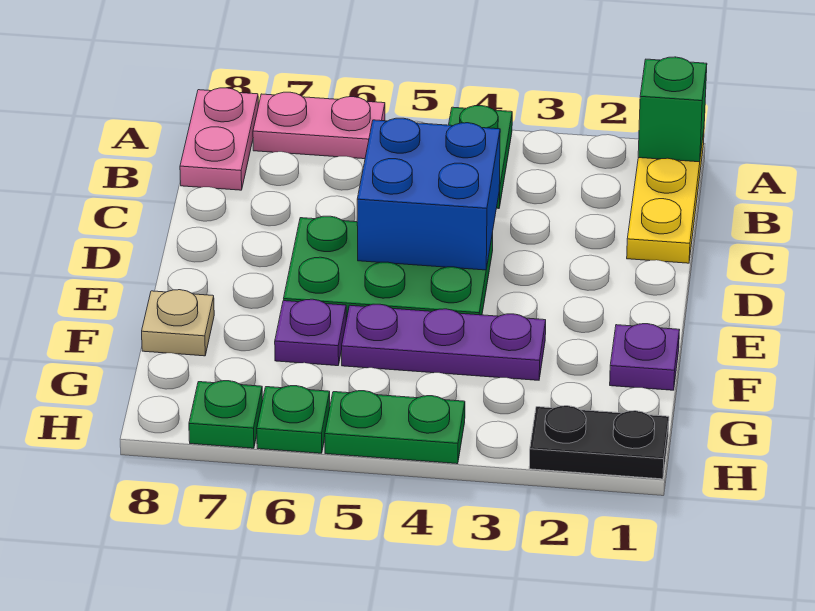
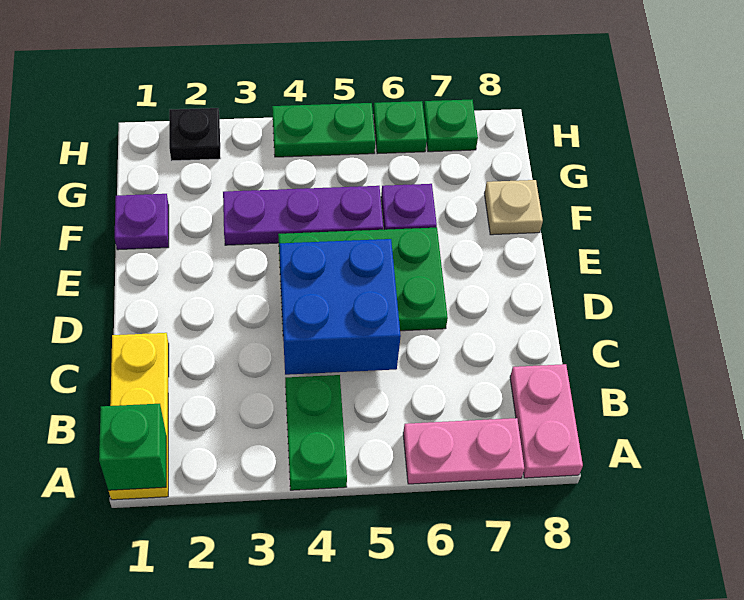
black 1x2 plate [529,406,669,479] -> black 1x1 plate [169,108,221,161]

